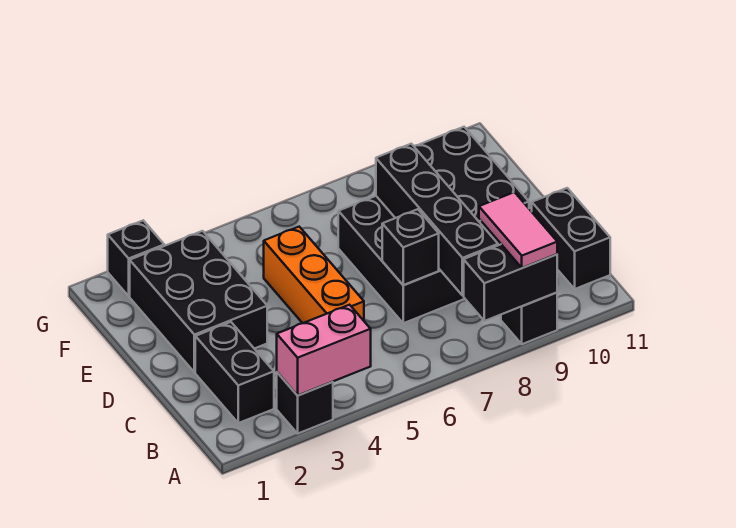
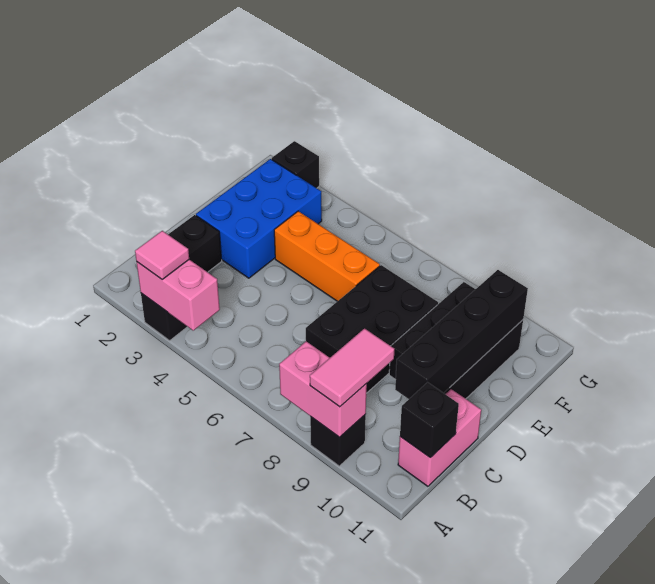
none -> pink 1x1 tile [135,231,189,279]
black 1x2 brick [464,245,557,321] -> pink 1x2 brick [279,341,367,437]
black 1x4 brick [376,144,498,296] -> black 1x4 brick moved to [395,270,528,399]
black 1x2 brick [532,188,610,289] -> pink 1x2 brick [398,389,481,486]
orange 1x3 brick [264,227,364,323] -> orange 1x3 brick turned to [274,211,380,301]
black 1x1 brick [382,209,439,285] -> black 1x1 brick moved to [400,382,459,457]
black 2x3 brick [130,231,267,372] -> blue 2x3 brick [196,159,322,278]

